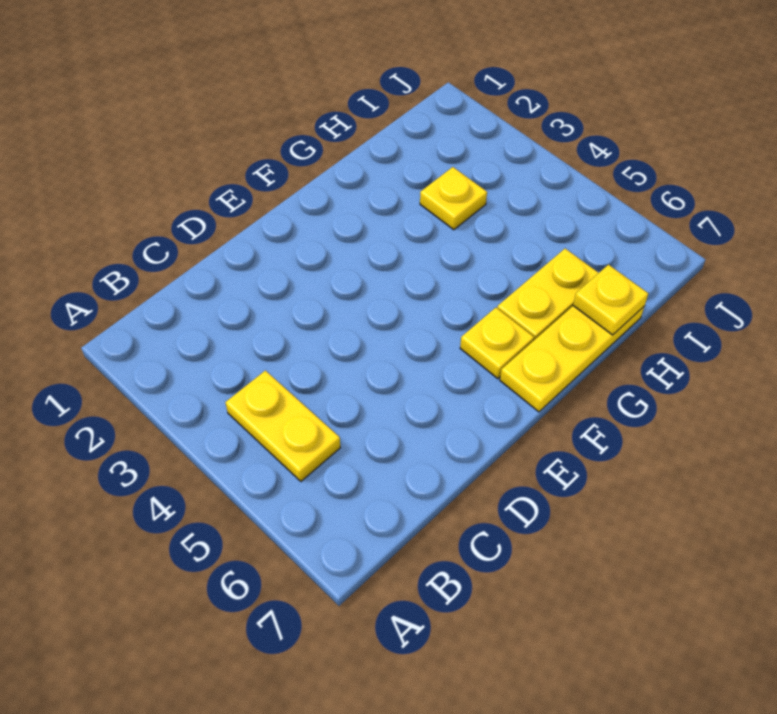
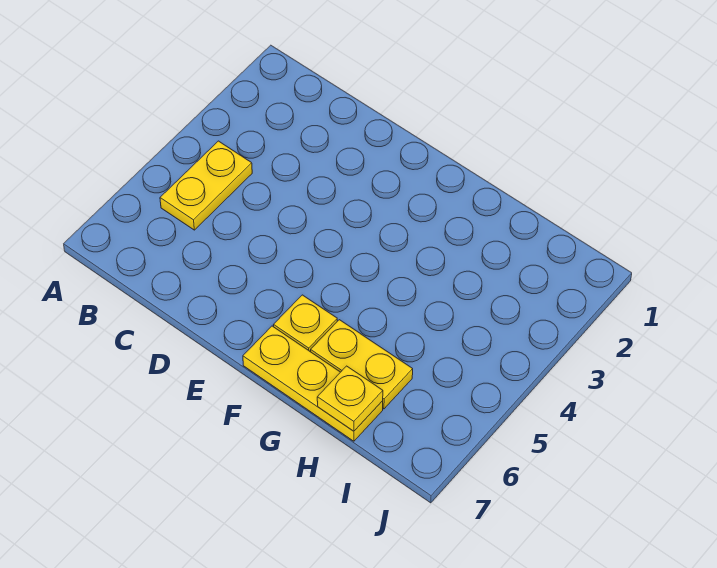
yellow 1x1 plate [420,167,487,230] -> none

